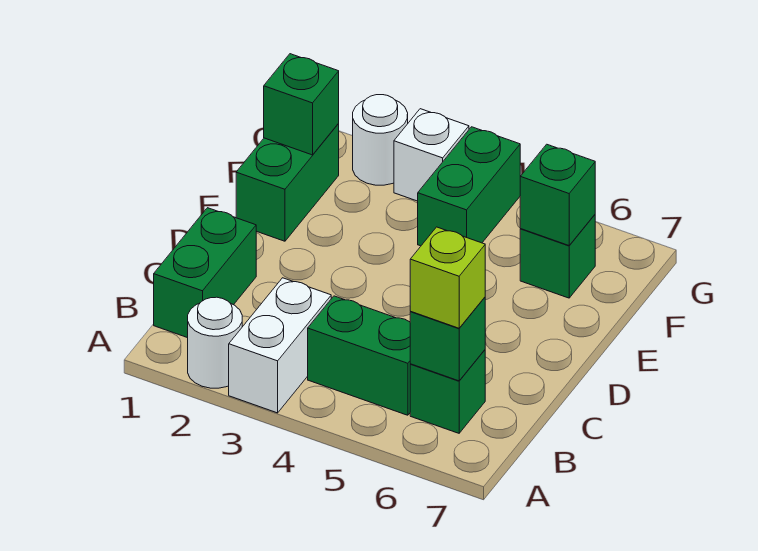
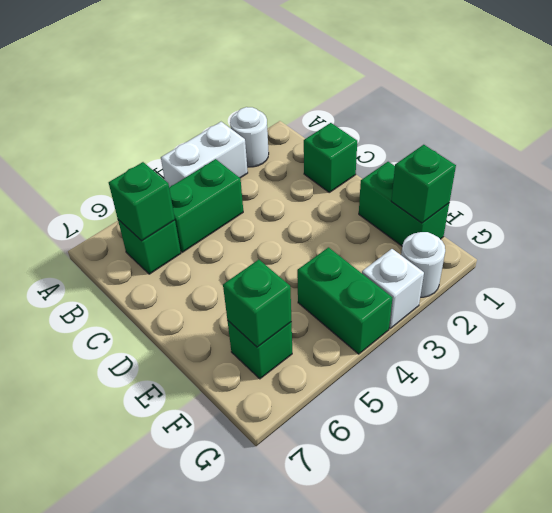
white 1x2 brick [229,278,331,413] -> white 1x2 brick turned to [161,122,248,187]
green 1x2 brick [154,208,256,338] -> green 1x1 brick [304,123,357,192]
lime 1x1 brick [410,227,485,328] -> none

